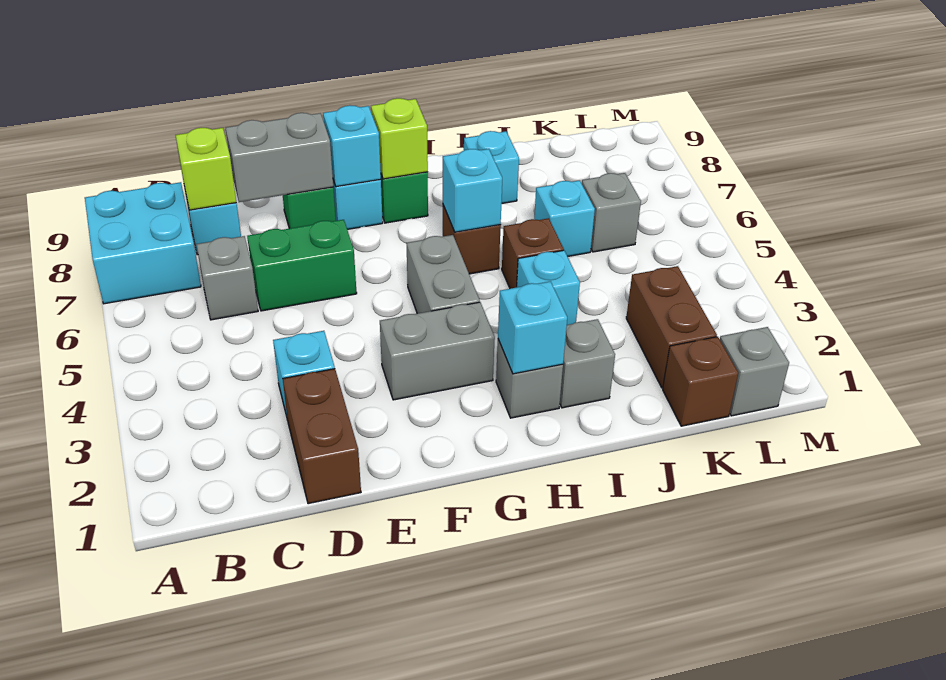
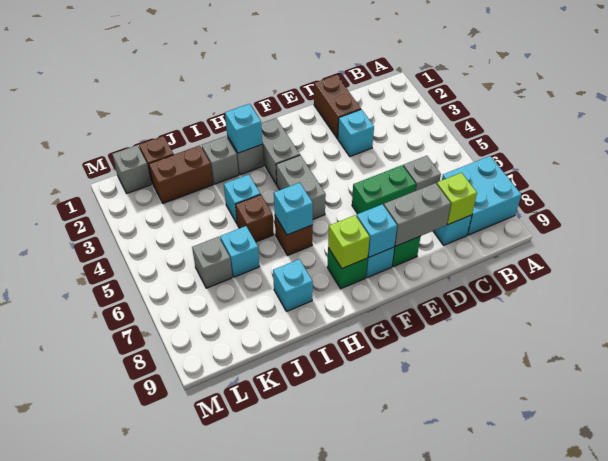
grey 1x2 brick [380,302,495,400] -> grey 1x2 brick turned to [261,118,300,184]
brown 1x2 brick [626,266,717,388] -> brown 1x2 brick turned to [149,145,213,203]

